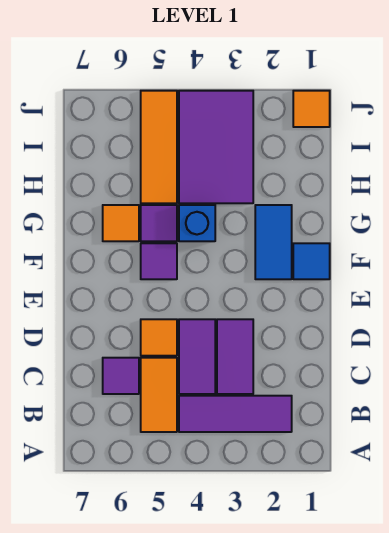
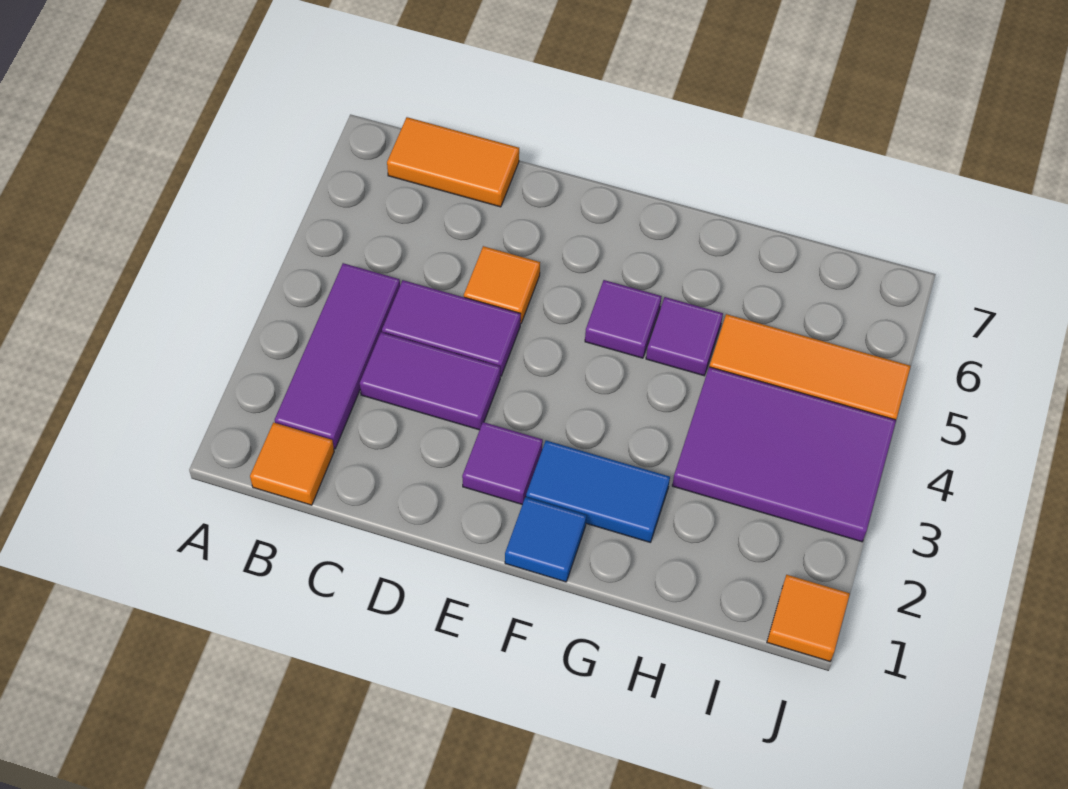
orange 1x2 tile [141,358,177,432] -> orange 1x2 tile moved to [387,117,519,207]
purple 1x1 tile [103,358,139,394] -> purple 1x1 tile moved to [462,422,543,505]
blue 1x1 brick [179,205,215,241] -> none
orange 1x1 tile [103,205,139,241] -> orange 1x1 tile moved to [250,423,334,505]

